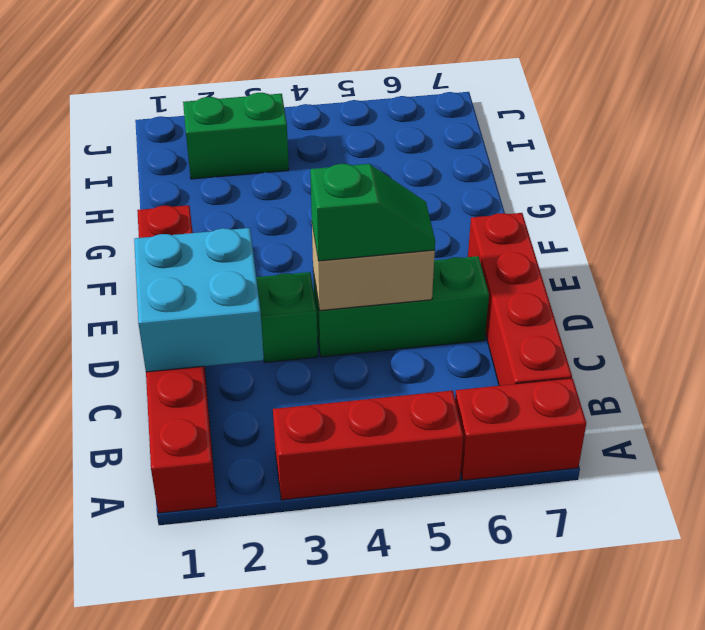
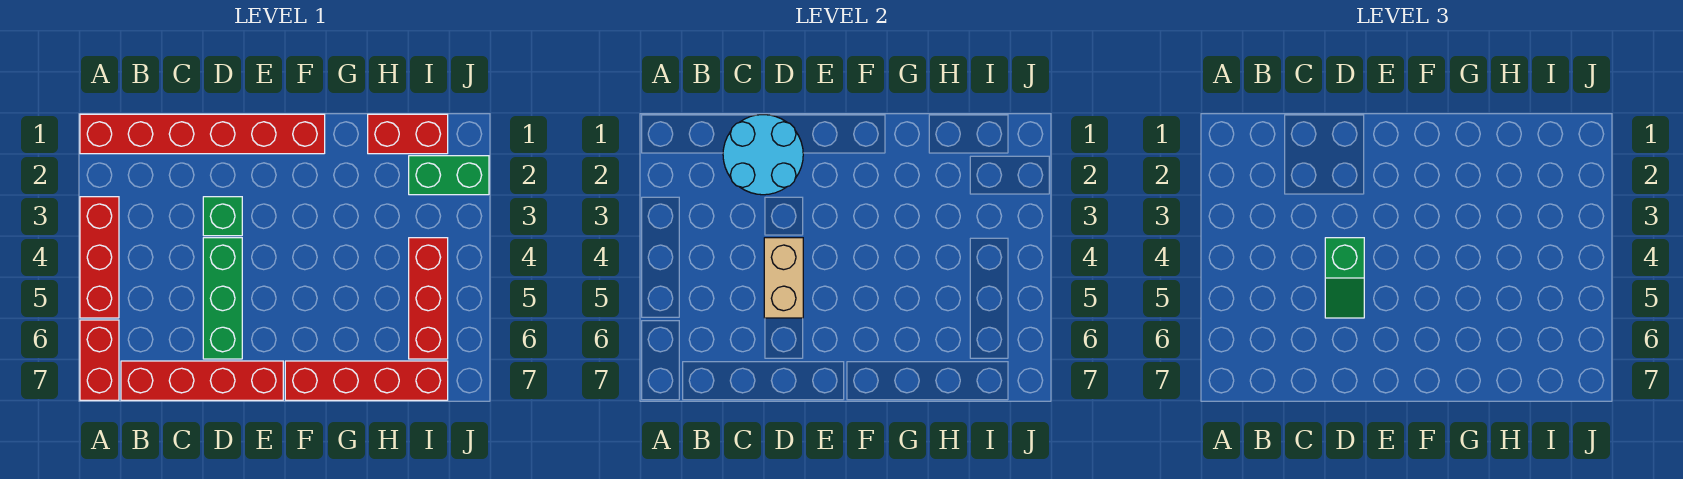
cyan 2x2 brick [134,228,264,372] -> cyan 2x2 round brick [723,115,803,195]
none -> red 1x4 brick [285,361,448,400]
none -> red 1x2 brick [368,114,448,154]
green 1x2 brick [183,93,289,179] -> green 1x2 brick turned to [409,156,489,195]
none -> red 1x3 brick [409,238,448,359]

